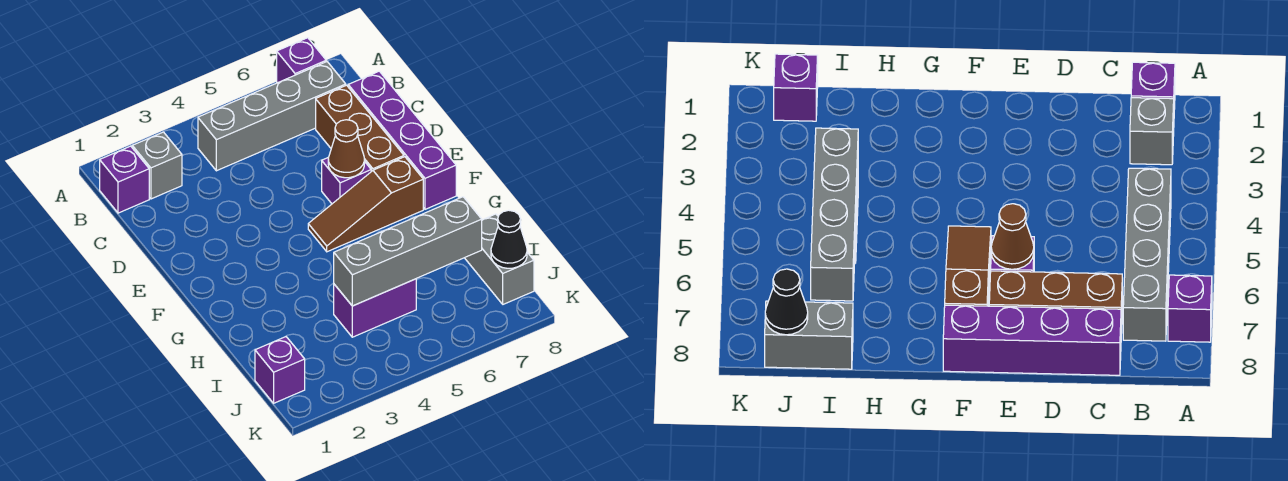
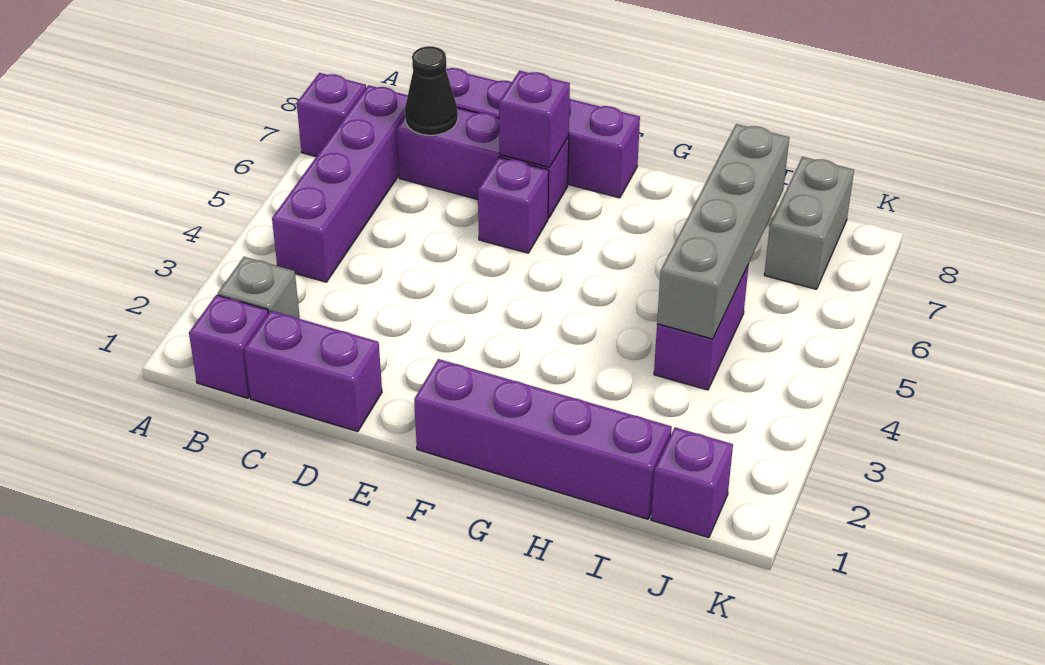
grey 1x4 brick [198,62,346,171] -> purple 1x4 brick [272,85,408,282]
none -> purple 1x2 brick [244,311,382,432]
brown 1x3 brick [316,85,404,172] -> purple 1x3 brick [397,108,569,218]
brown 1x1 cone [328,120,364,178] -> none
none -> purple 1x1 brick [499,71,570,167]
none -> purple 1x4 brick [414,359,672,519]
brown 1x3 slope [308,157,423,252] -> none
grey 1x2 brick [465,214,534,304] -> grey 1x2 brick turned to [764,157,854,289]
black 1x1 cone [491,210,527,268] -> black 1x1 cone moved to [405,46,458,135]

